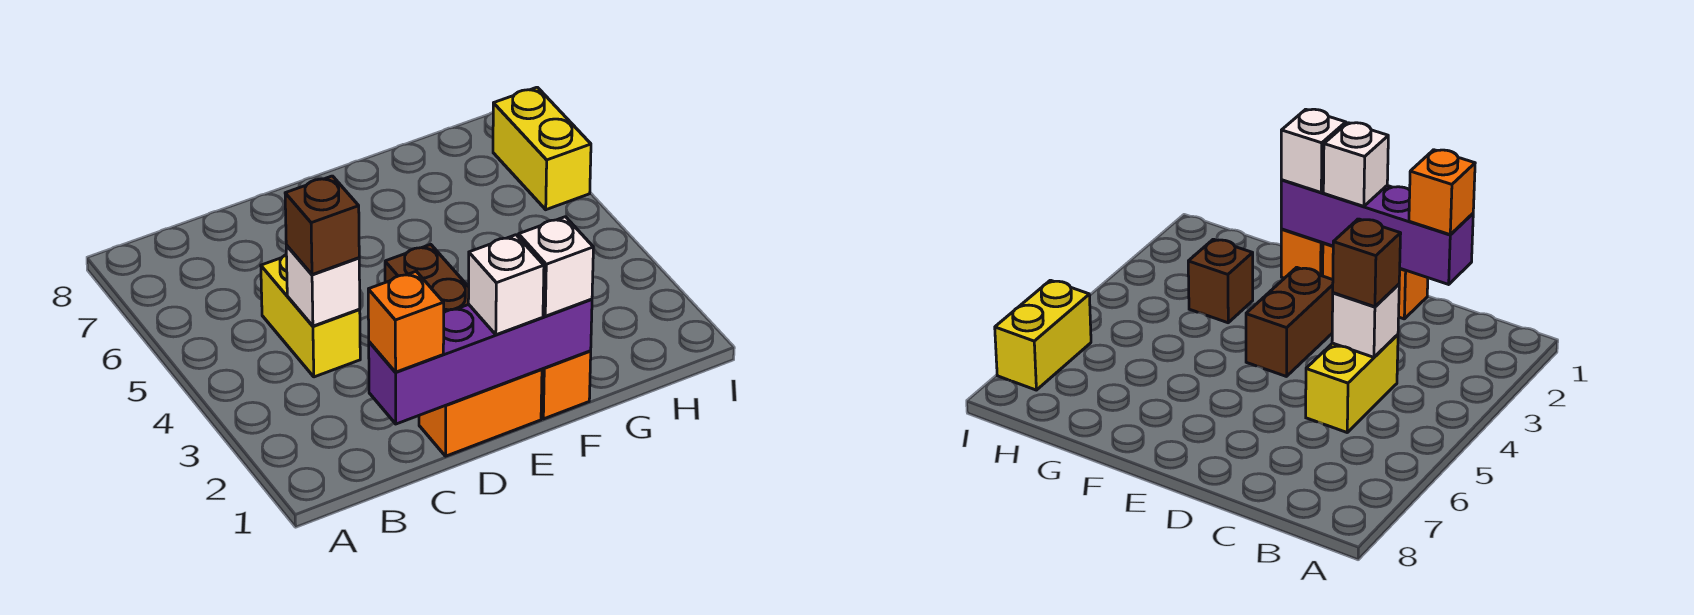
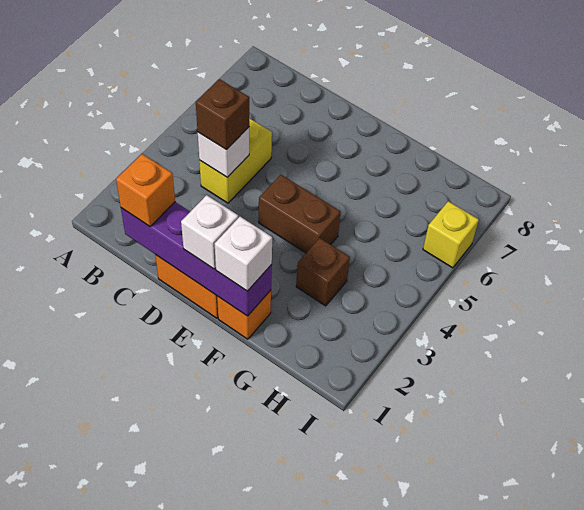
brown 1x2 brick [385,244,469,312] -> brown 1x2 brick turned to [259,175,341,253]
yellow 1x2 brick [493,87,591,210] -> yellow 1x1 brick [423,201,479,268]

